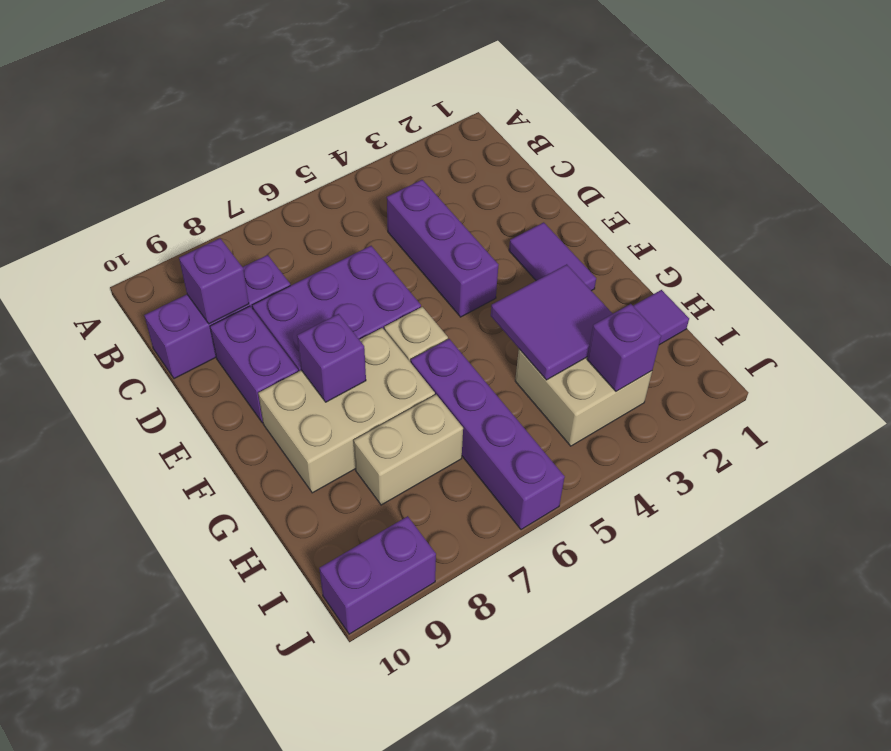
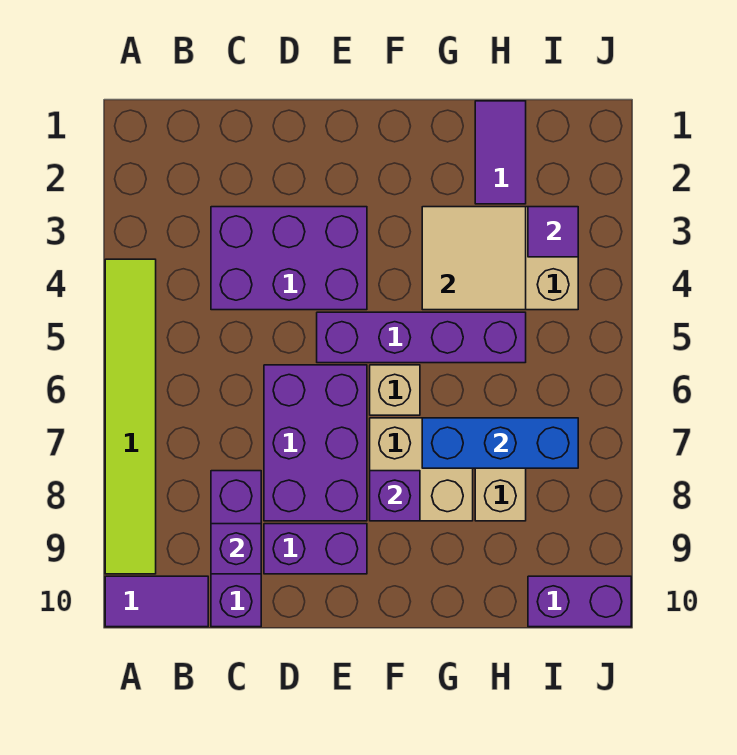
none -> lime 1x6 tile [105,259,156,574]
purple 1x3 brick [387,180,498,317] -> purple 2x3 brick [211,207,367,310]
purple 1x2 tile [509,222,596,291] -> purple 1x2 tile moved to [105,576,208,627]
tan 2x3 brick [258,328,435,493] -> tan 2x2 brick [370,418,473,521]
purple 2x2 tile [491,264,613,380] -> tan 2x2 tile [422,207,526,310]
purple 1x4 brick [411,339,565,530] -> purple 1x4 brick moved to [317,312,526,363]
none -> blue 1x3 brick [422,418,578,468]
purple 1x1 brick [587,304,661,391] -> purple 1x1 tile [528,207,578,257]
purple 1x2 brick [319,516,436,634] -> purple 1x2 brick turned to [528,576,631,627]

